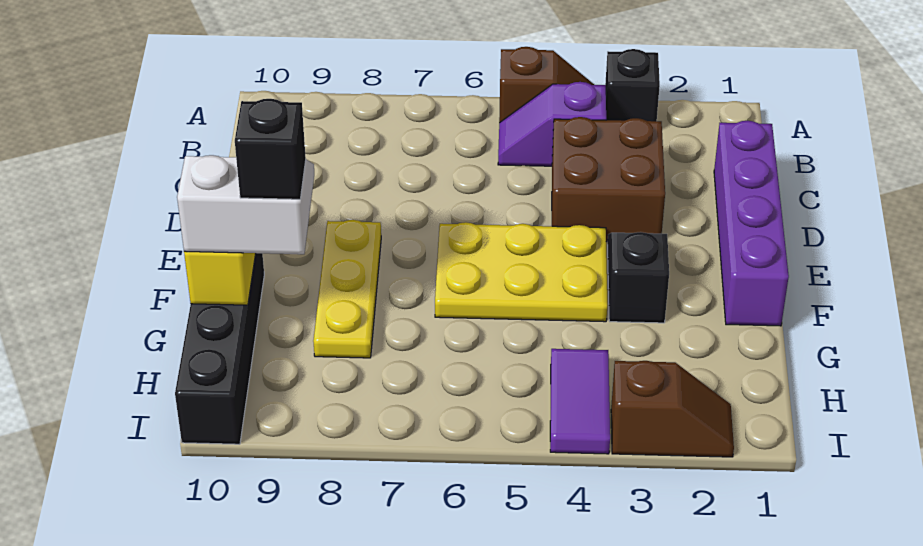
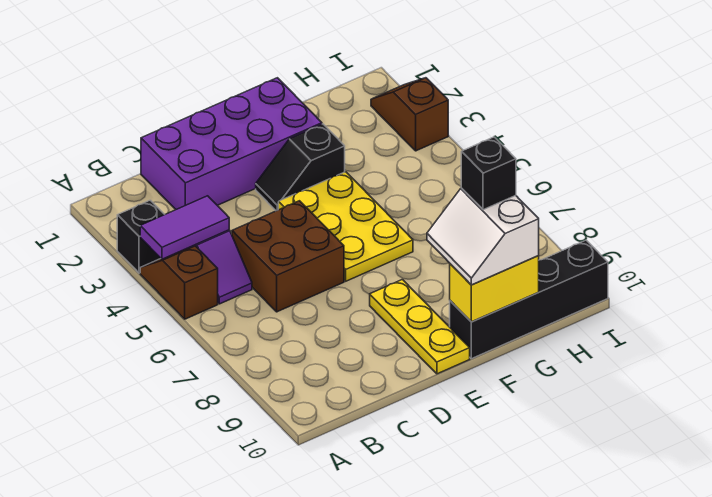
purple 1x4 brick [714,121,789,326] -> purple 2x4 brick [141,78,322,209]
brown 2x2 brick [552,117,665,242] -> brown 2x2 brick moved to [232,201,344,312]
yellow 1x3 plate [313,220,381,358] -> yellow 1x3 plate turned to [370,280,470,374]
purple 1x2 tile [550,349,610,454] -> purple 1x2 tile moved to [140,196,229,259]

